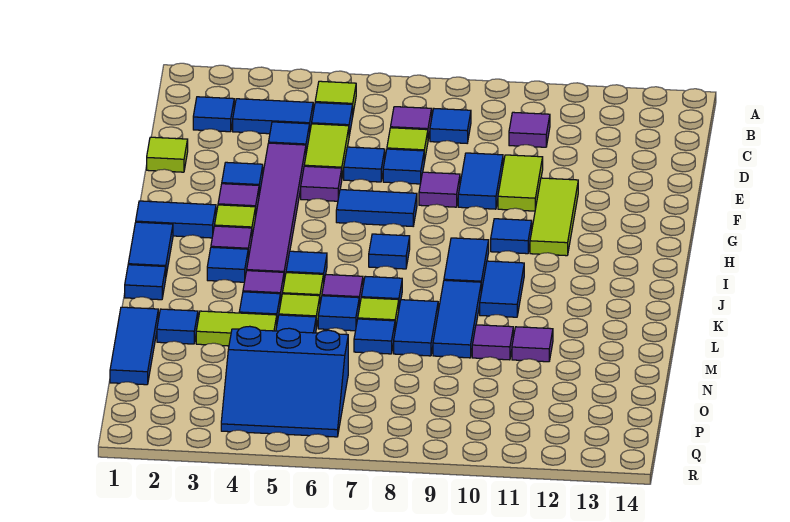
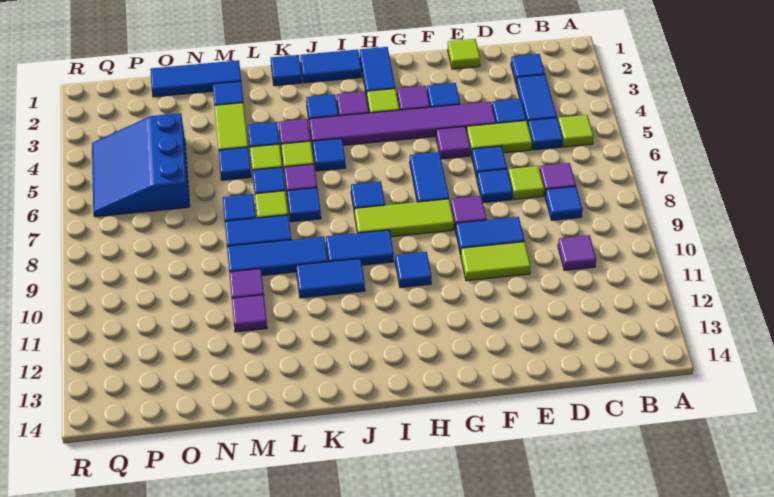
lime 1x3 tile [530,178,578,256] -> lime 1x3 tile moved to [355,199,454,237]

